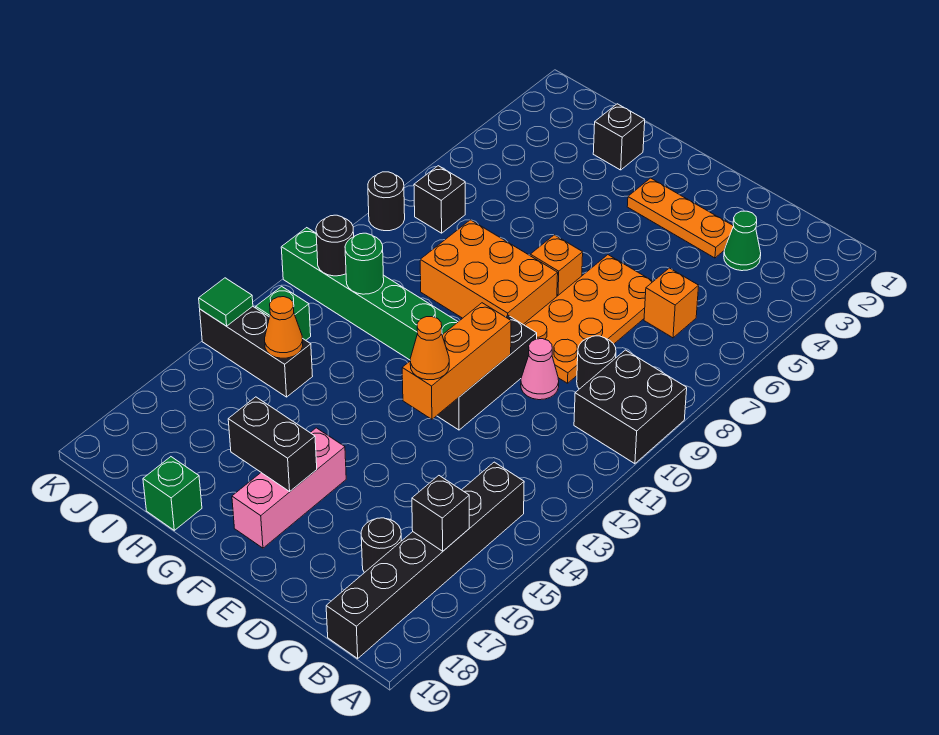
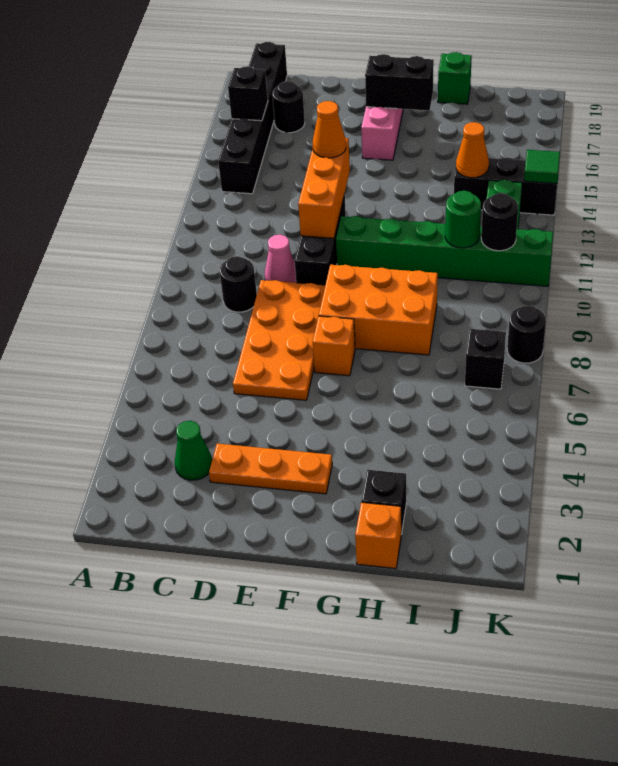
black 2x2 brick [574,350,687,464] -> none
orange 1x1 brick [644,268,699,338] -> orange 1x1 brick moved to [355,502,401,569]

